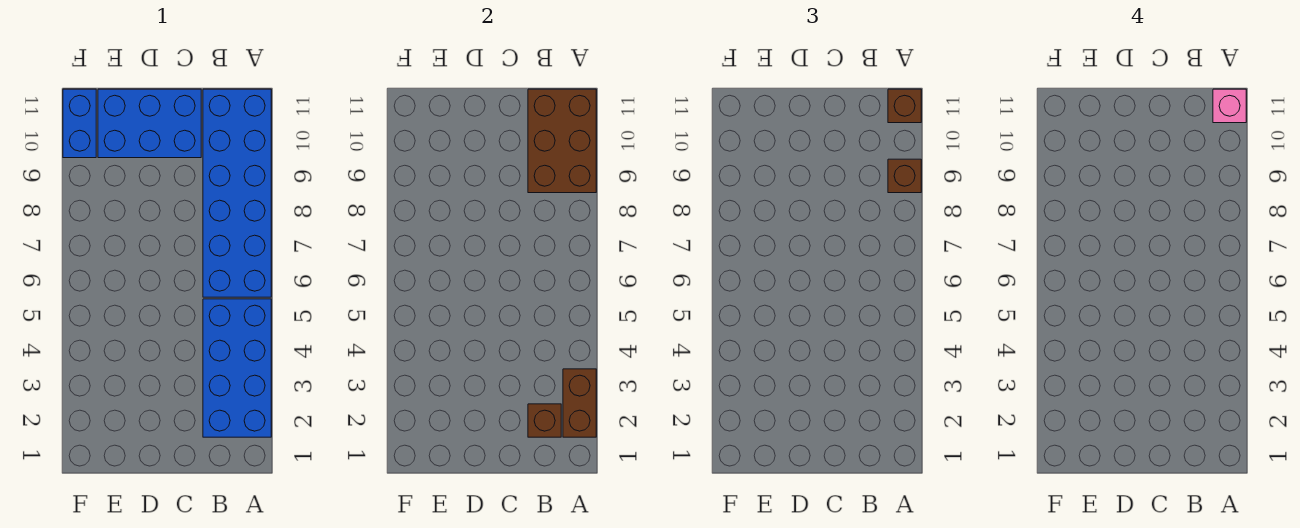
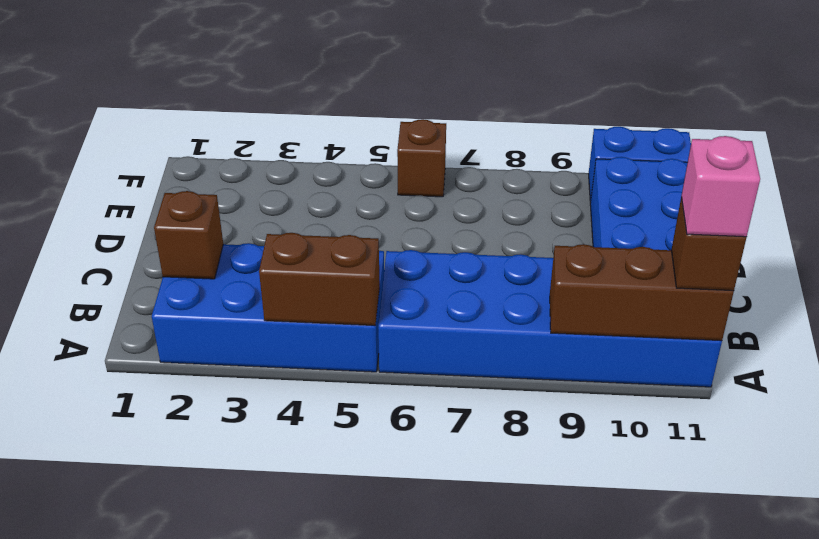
brown 1x2 brick [563,369,596,437] -> brown 1x2 brick moved to [259,233,380,326]
brown 2x3 brick [528,89,596,193] -> brown 1x3 brick [550,244,734,341]
brown 1x1 brick [888,159,921,193] -> brown 1x1 brick moved to [397,119,446,197]

